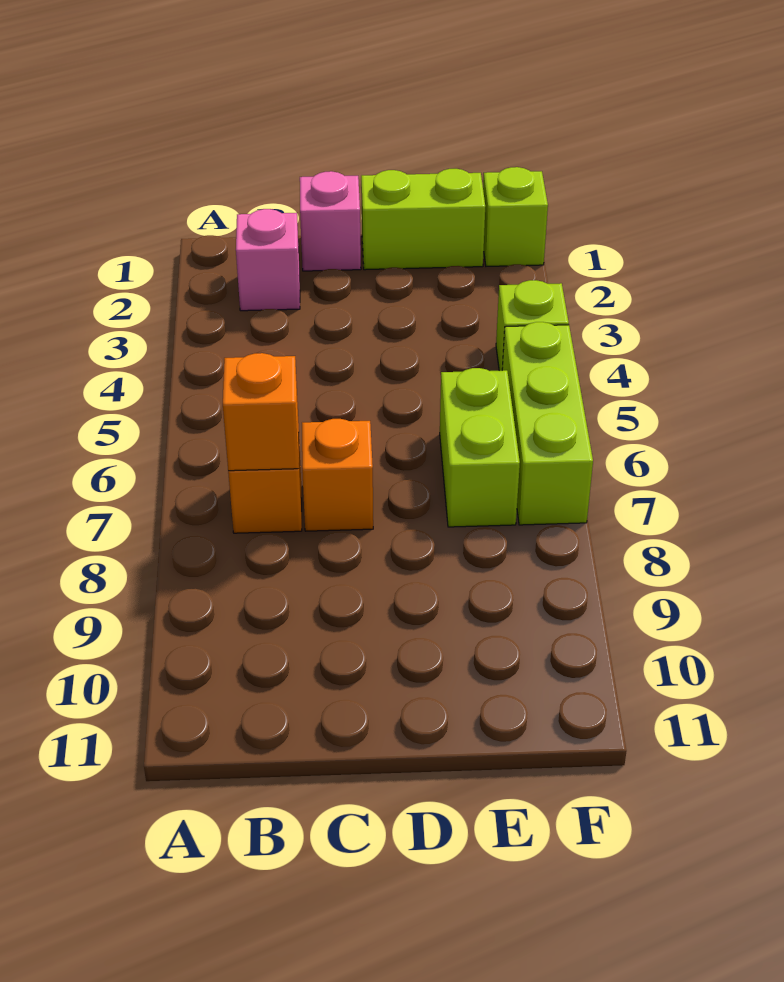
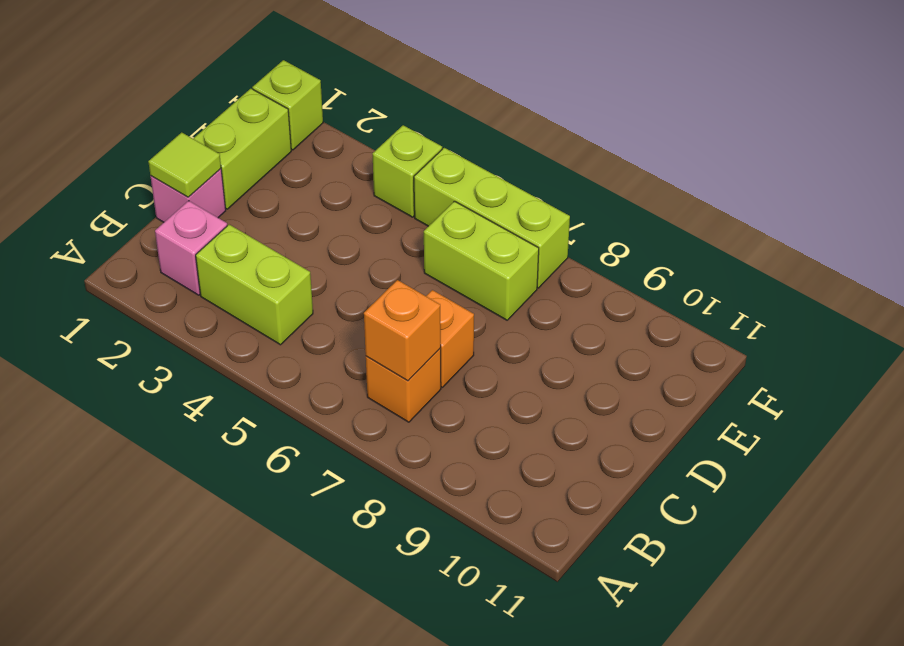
none -> lime 1x2 brick [196,225,313,345]
none -> lime 1x1 tile [148,132,221,197]

